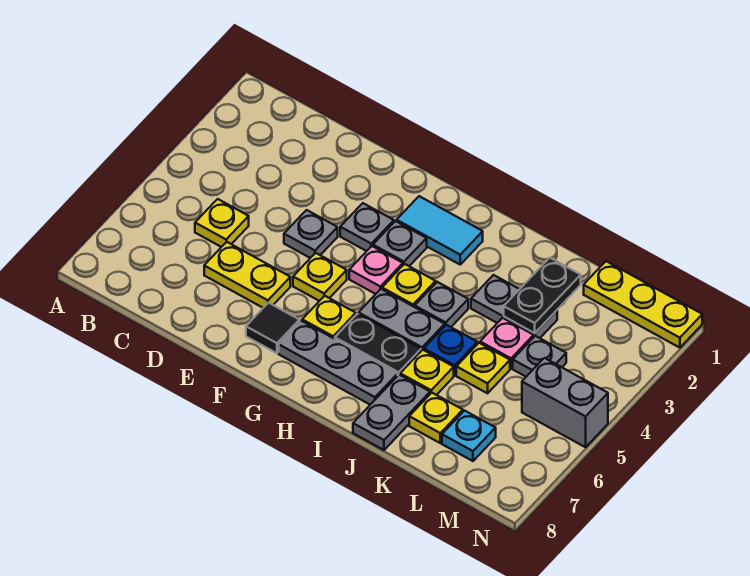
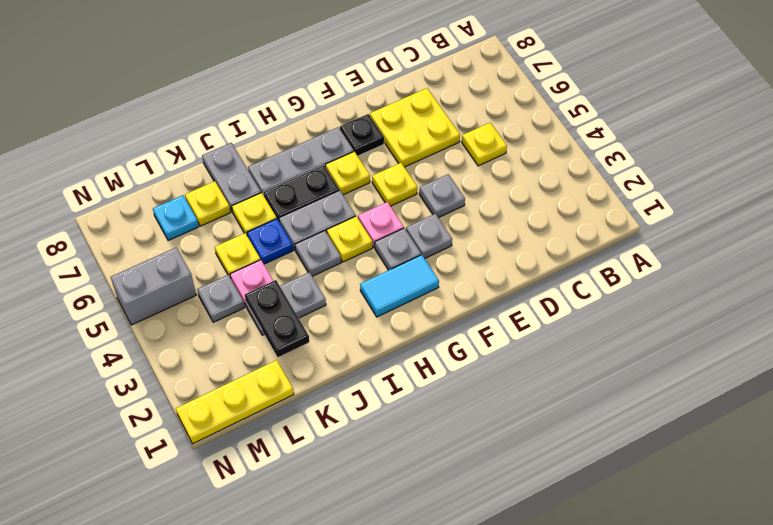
yellow 1x2 plate [204,242,290,308] -> yellow 2x2 plate [370,88,460,167]
black 1x1 tile [246,303,300,353] -> black 1x1 plate [340,114,384,156]

